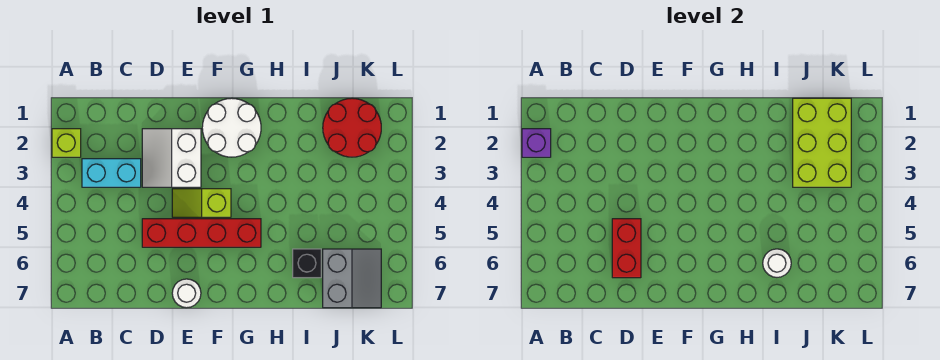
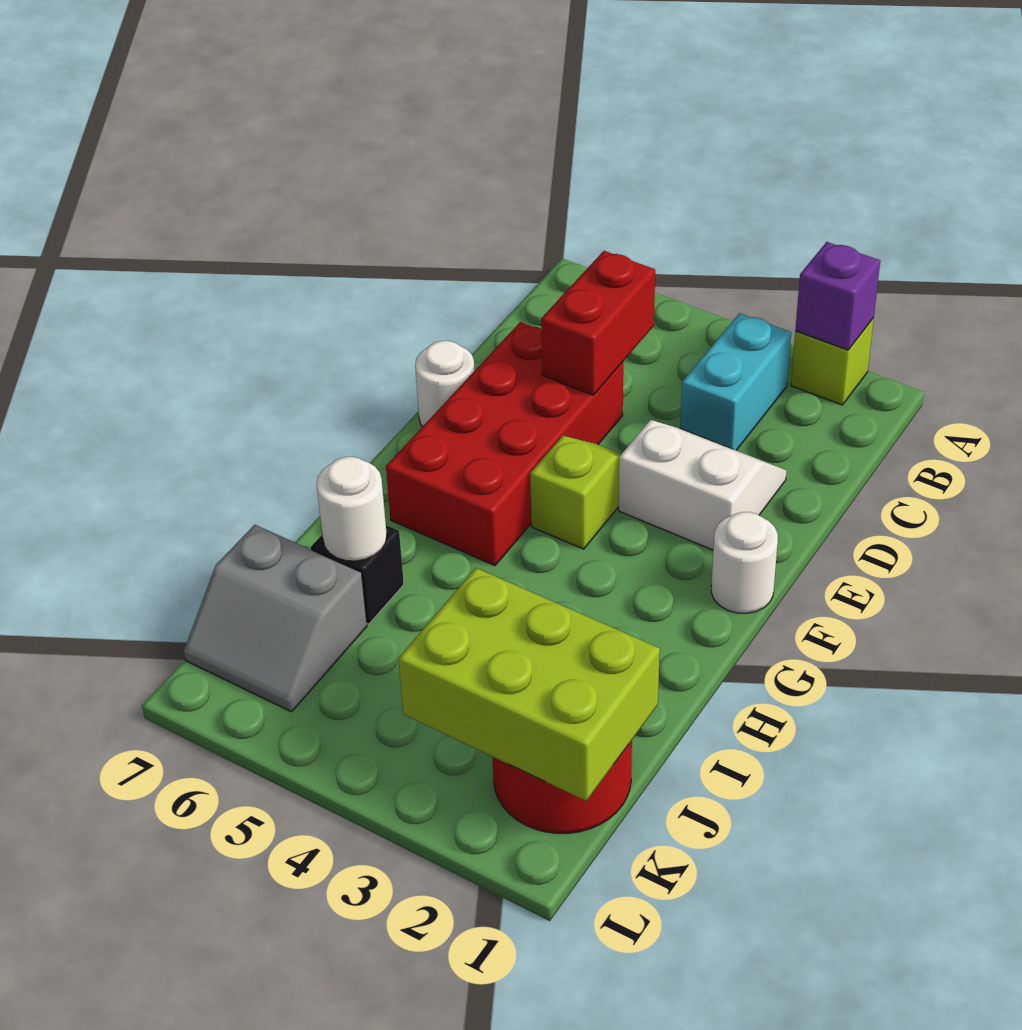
red 1x4 brick [142,219,261,247] -> red 2x4 brick [386,322,623,566]
red 1x2 brick [612,219,641,278] -> red 1x2 brick turned to [541,251,655,395]
white 2x2 round brick [202,98,261,157] -> white 1x1 round brick [711,512,778,613]

